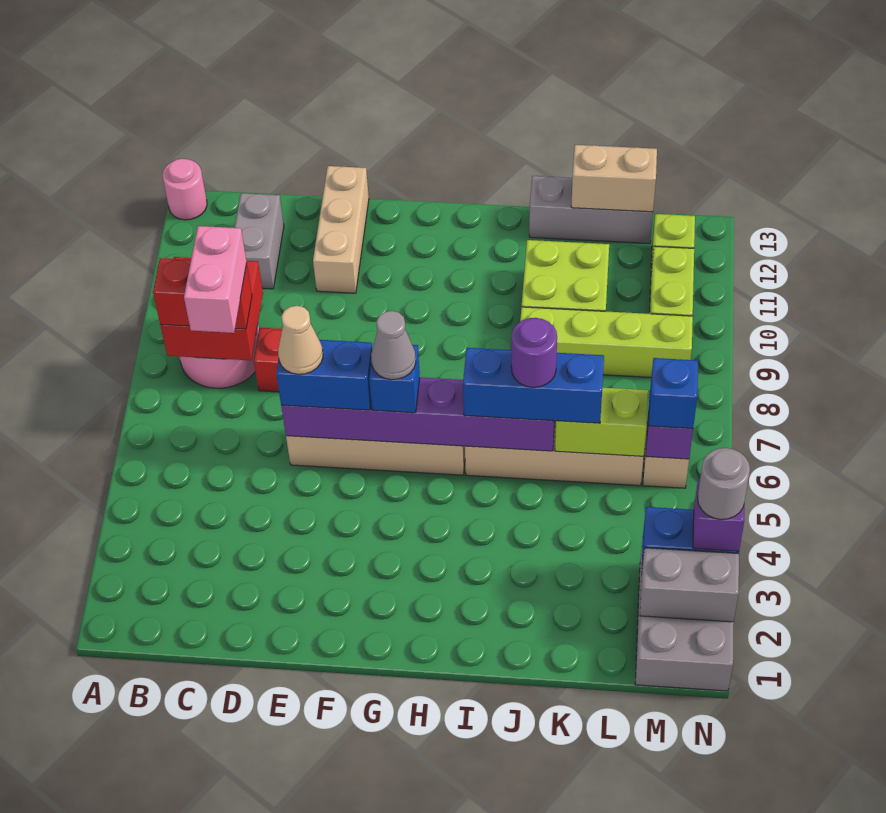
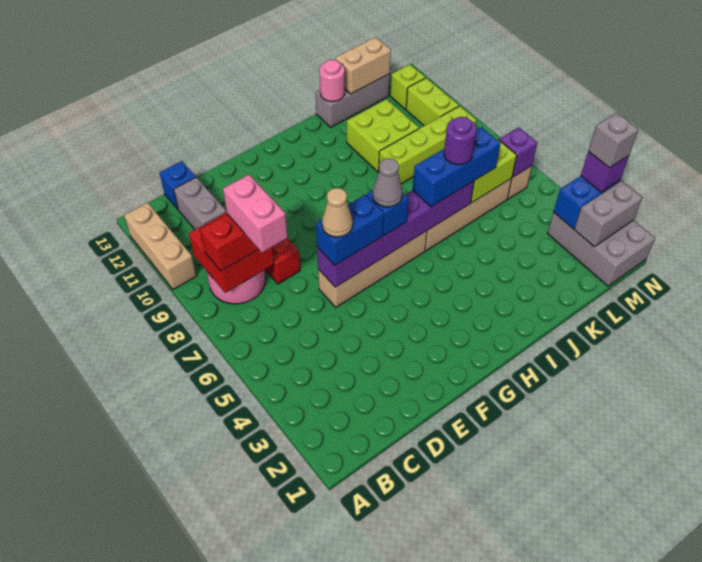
pink 1x1 round brick [163,159,207,220] -> pink 1x1 round brick moved to [320,60,345,102]
tan 1x3 brick [313,166,369,293] -> tan 1x3 brick moved to [124,203,197,290]
blue 1x1 brick [649,358,698,428] -> blue 1x1 brick moved to [159,161,196,209]
grey 1x1 round brick [698,448,750,519] -> grey 1x1 brick [588,113,638,168]

